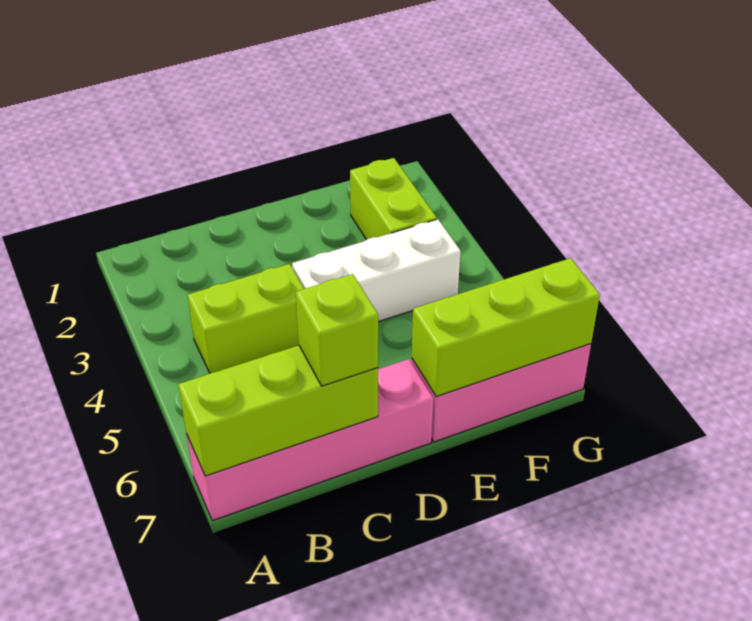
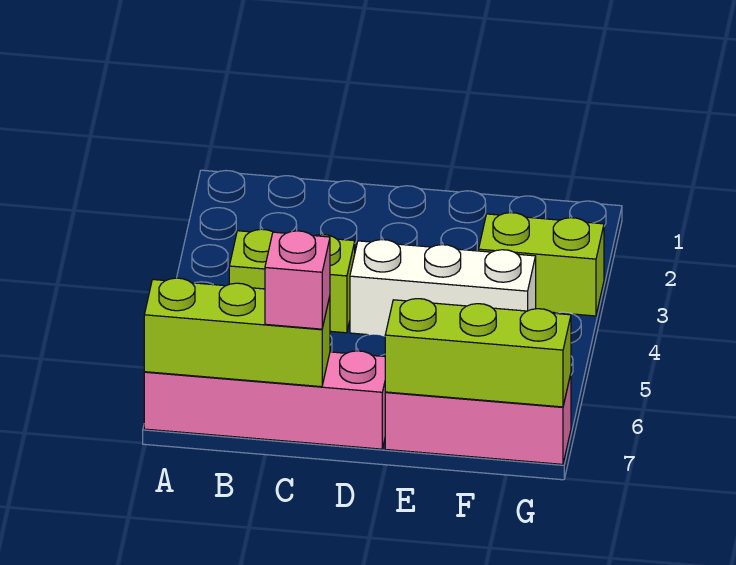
lime 1x1 brick [296,274,378,386] -> pink 1x1 brick [265,231,330,329]
lime 1x2 brick [350,158,437,240] -> lime 1x2 brick turned to [479,213,604,316]

